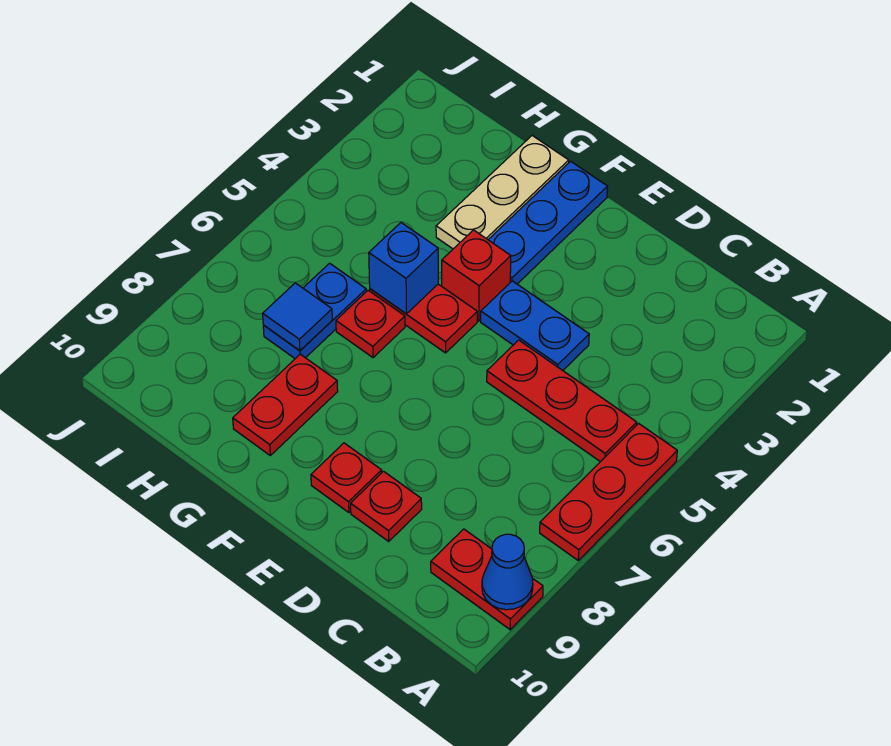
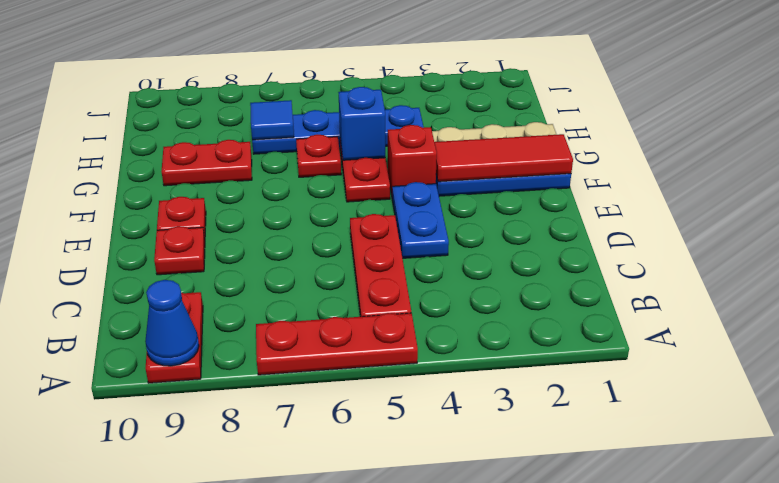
none -> red 1x3 tile [434,134,573,182]
blue 1x2 plate [263,263,366,359] -> blue 1x4 plate [252,105,424,154]

